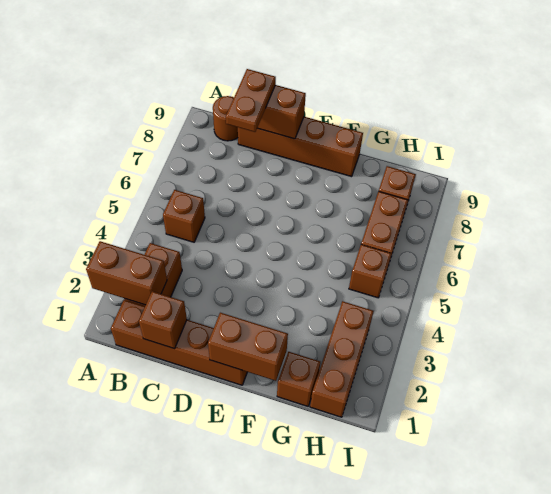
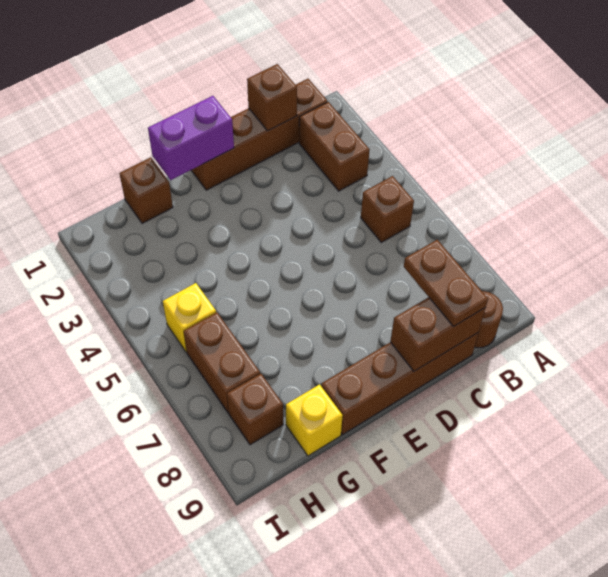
brown 1x2 brick [86,241,167,305] -> none
brown 1x2 brick [208,313,288,381] -> purple 1x2 brick [148,96,234,180]
none -> yellow 1x1 brick [286,384,343,456]
brown 1x3 brick [310,301,374,417] -> none
brown 1x1 brick [349,245,392,298] -> yellow 1x1 brick [163,283,216,352]

